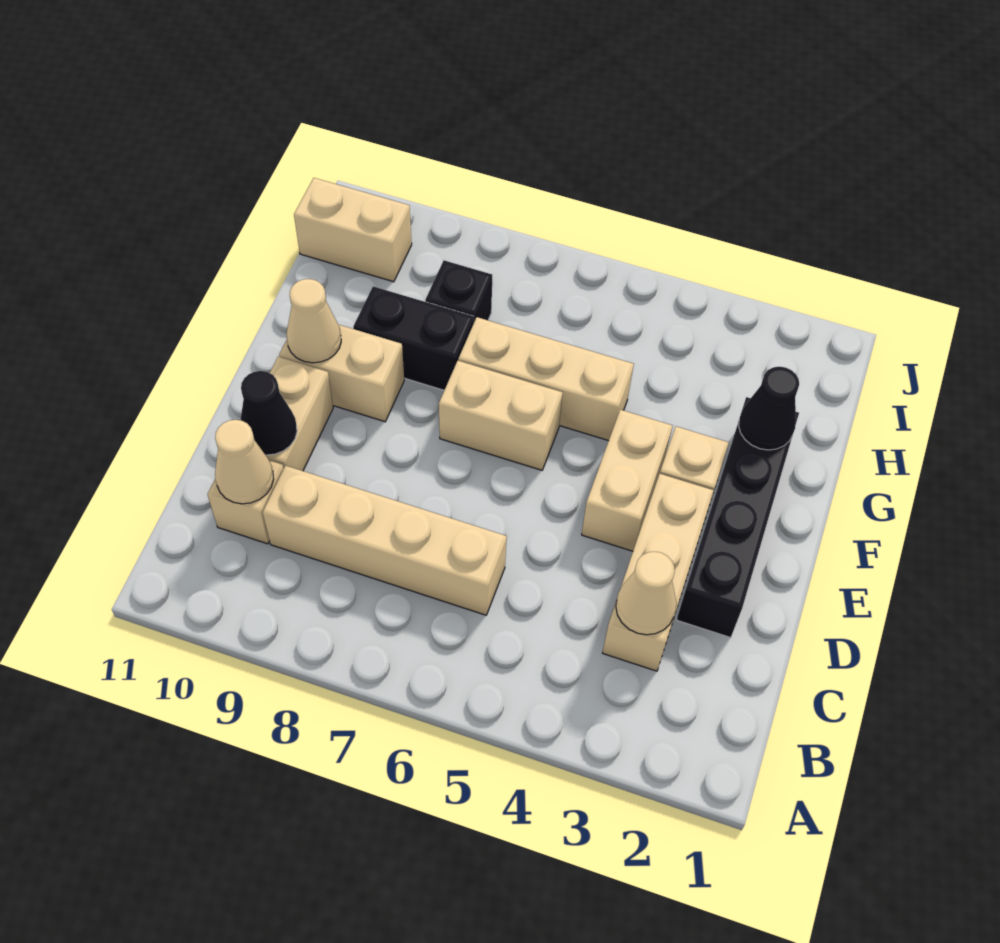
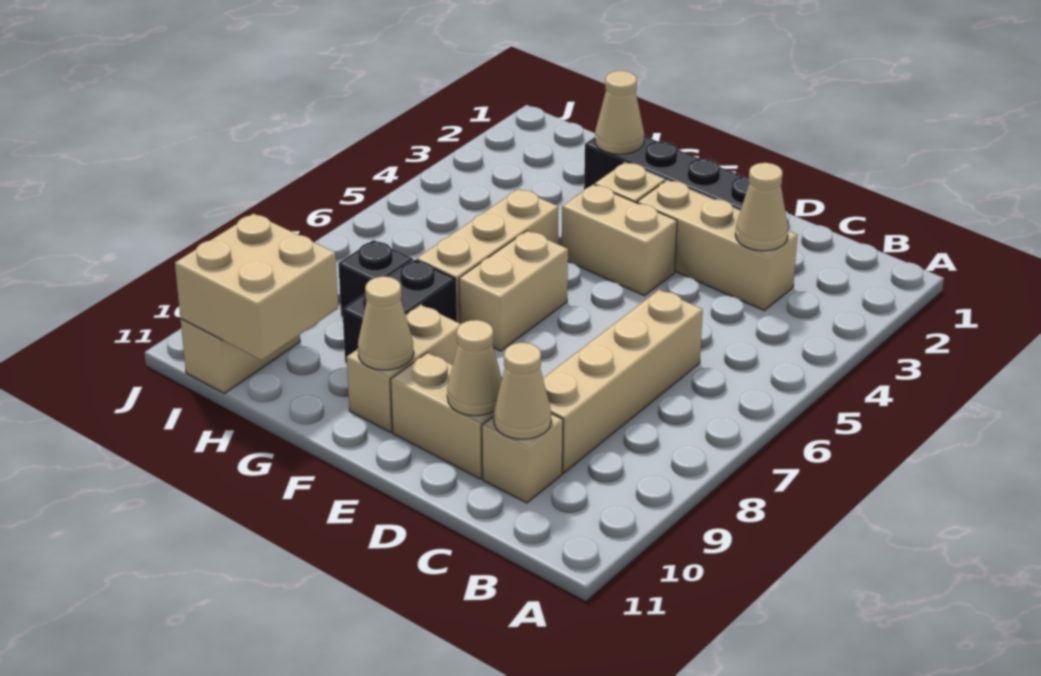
black 1x1 cone [240,371,297,455] -> tan 1x1 cone [447,320,502,416]
black 1x1 cone [739,367,799,450] -> tan 1x1 cone [595,71,644,154]
none -> tan 2x2 brick [175,214,338,360]

